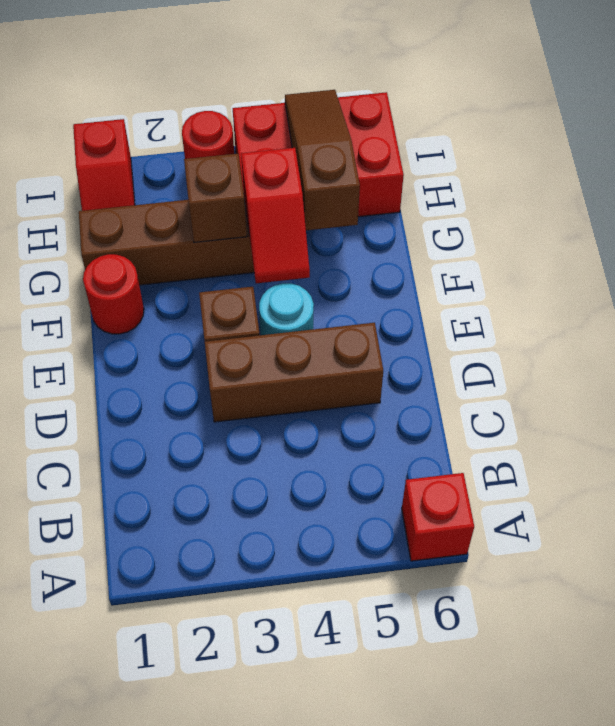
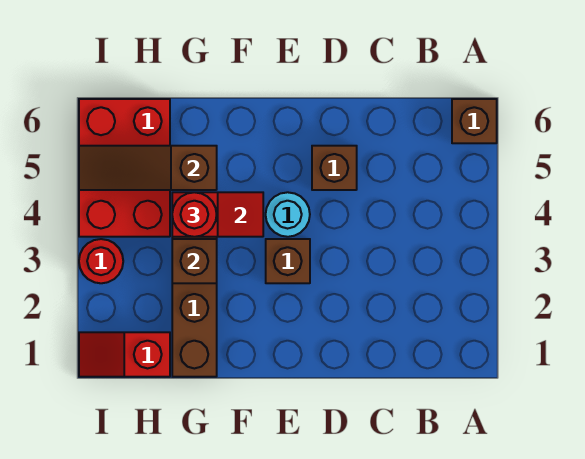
red 1x1 brick [402,473,474,561] -> brown 1x1 brick [452,99,497,143]
brown 1x3 brick [205,323,383,422] -> brown 1x1 brick [312,146,357,190]
red 1x1 round brick [83,254,144,334] -> red 1x1 round brick moved to [172,192,217,237]
red 1x2 slope [73,119,135,211] -> red 1x2 slope turned to [79,332,170,377]

